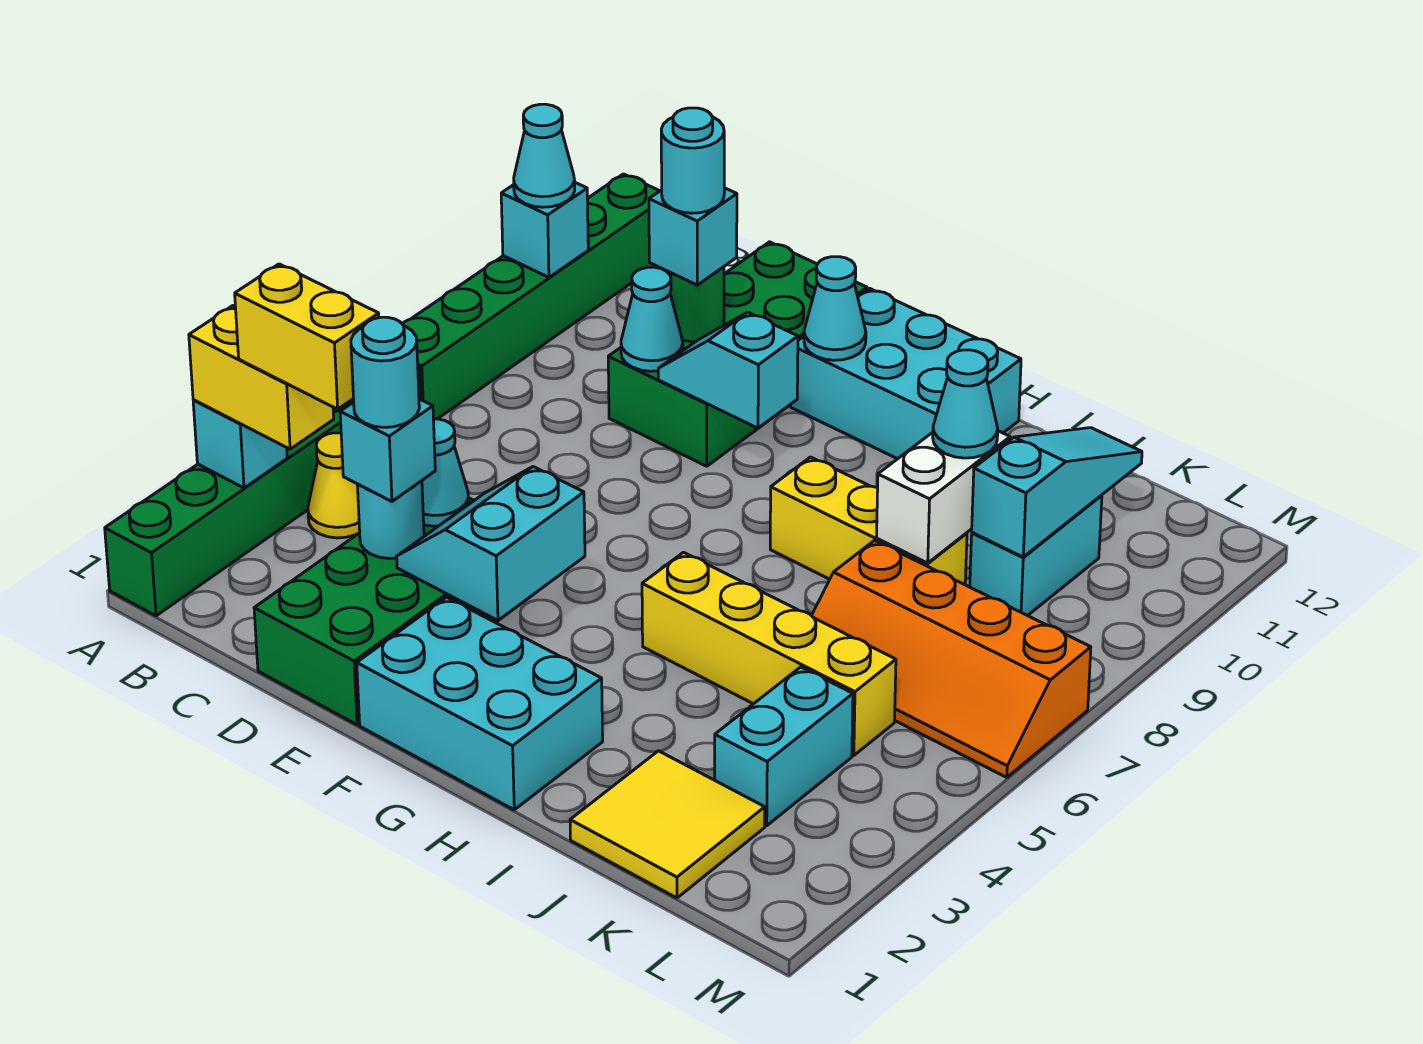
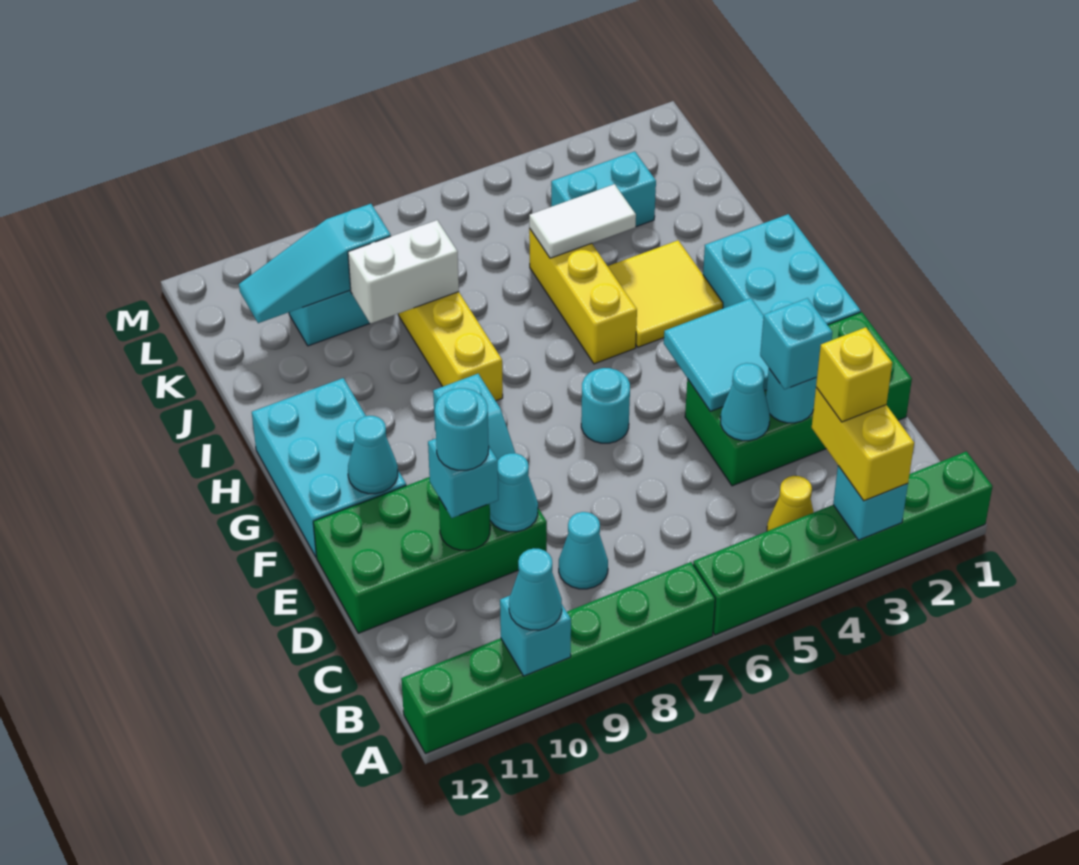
yellow 1x2 brick [235,264,379,409] -> yellow 1x1 brick [816,327,892,422]
cyan 1x1 round brick [351,317,419,427] -> cyan 1x1 round brick moved to [581,368,630,443]
cyan 2x2 slope [397,467,585,620] -> cyan 2x2 tile [664,298,769,411]
yellow 1x4 brick [642,552,896,756] -> yellow 1x3 brick [529,228,637,364]
yellow 2x2 tile [570,751,765,898] -> yellow 2x2 tile moved to [608,240,723,347]
none -> white 1x2 tile [529,184,636,258]
orange 2x4 slope [812,541,1091,778] -> none
cyan 1x1 cone [933,350,998,458] -> cyan 1x1 cone moved to [559,512,608,589]

